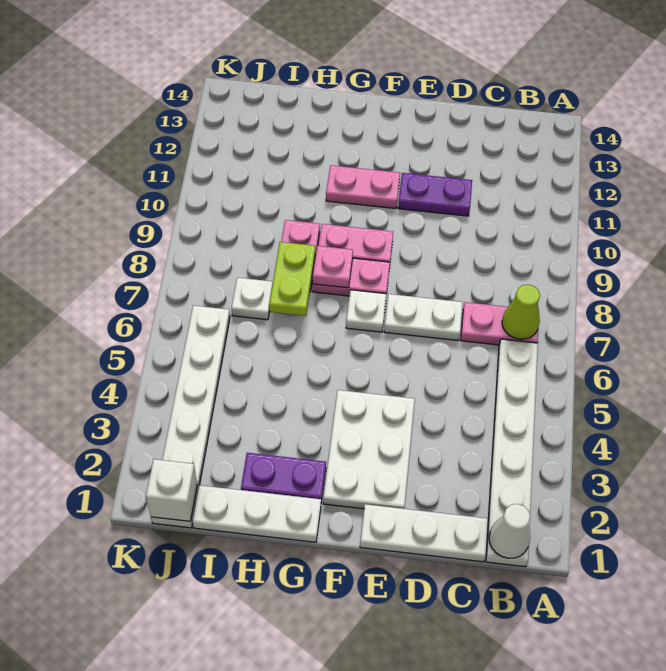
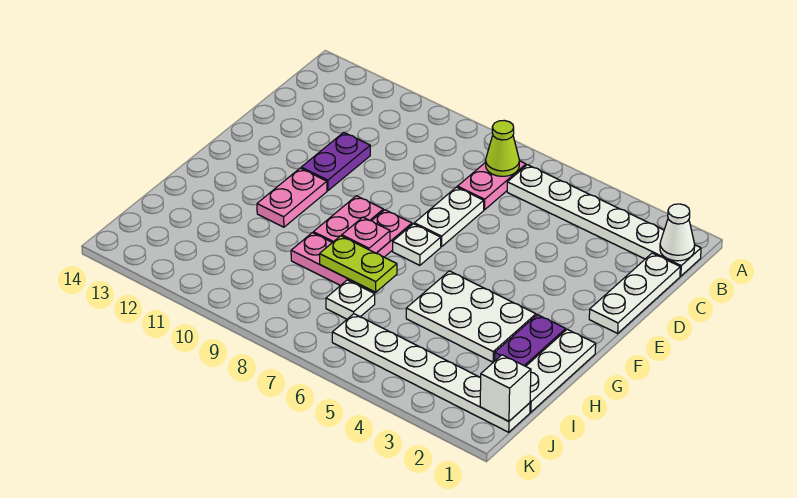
white 2x3 plate [323,390,415,509] -> white 2x3 plate moved to [406,271,536,362]

